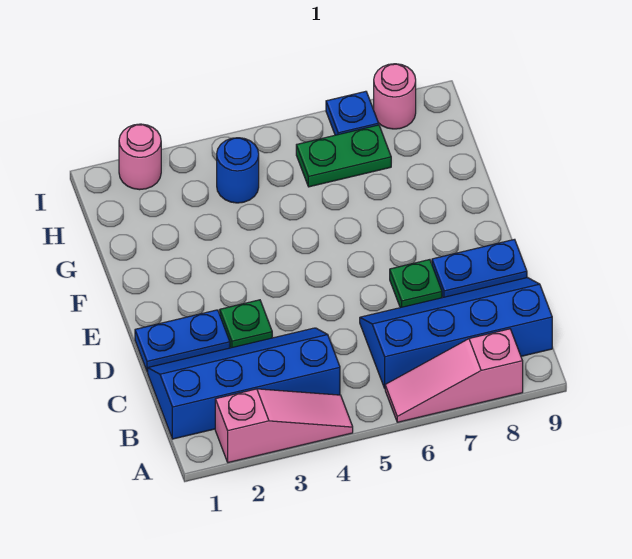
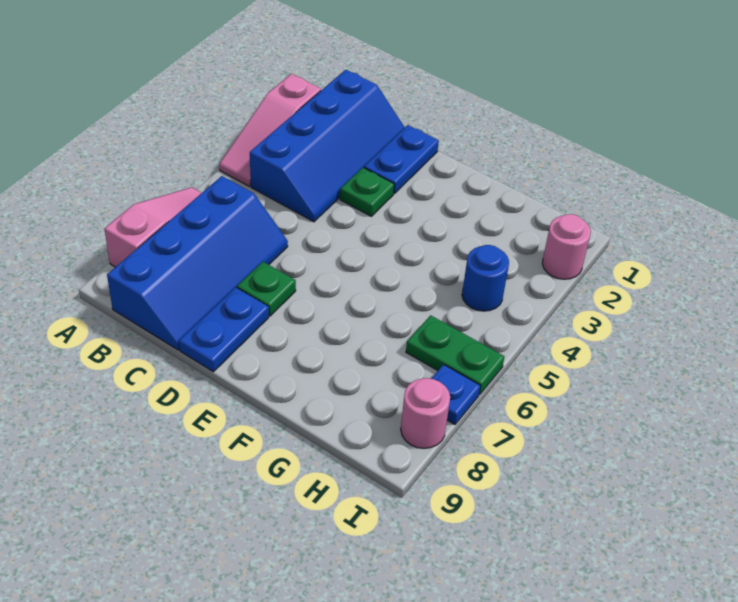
green 1x2 plate [296,125,391,187] -> green 1x2 plate turned to [406,315,505,395]

